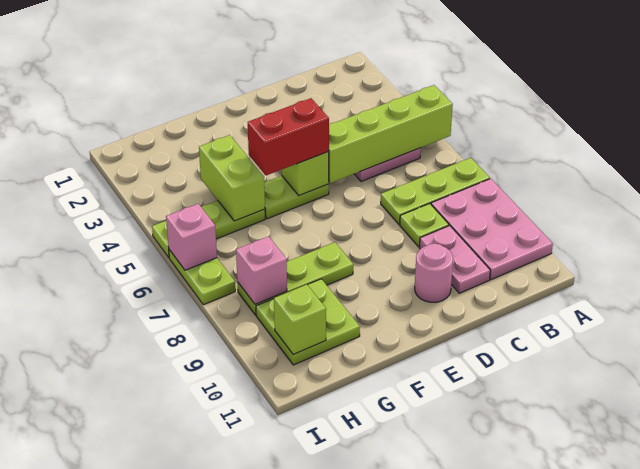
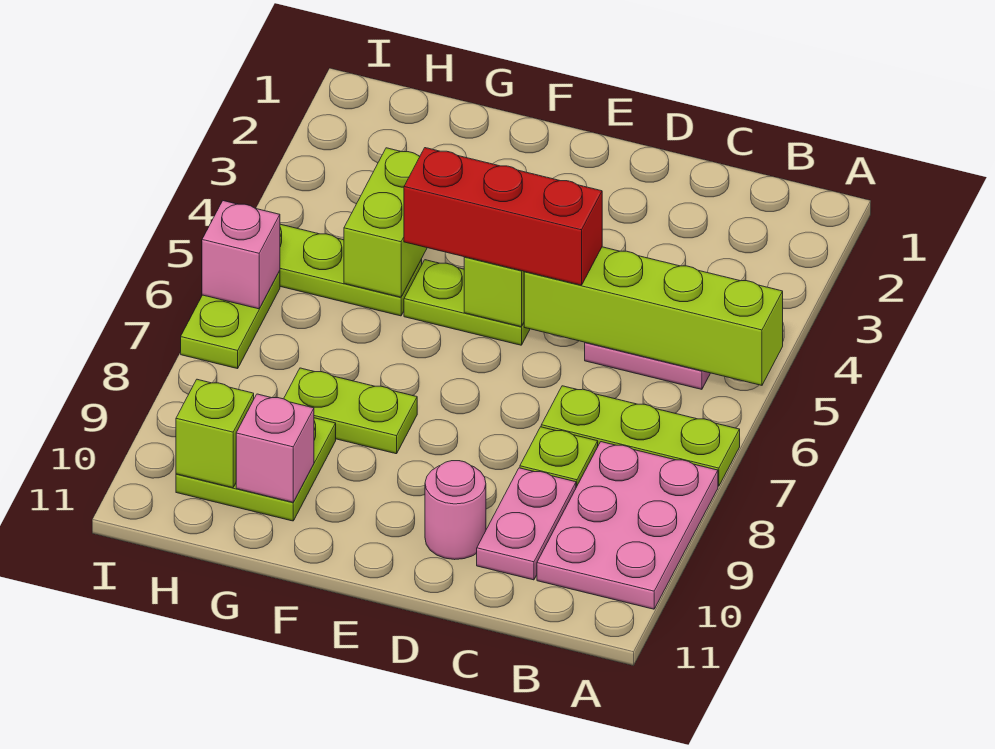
red 1x2 brick [248,98,329,175] -> red 1x3 brick [404,148,602,285]
lime 1x3 plate [237,242,353,315] -> lime 1x2 plate [284,368,417,454]
pink 1x1 brick [236,236,287,304] -> pink 1x1 brick moved to [236,394,314,502]

